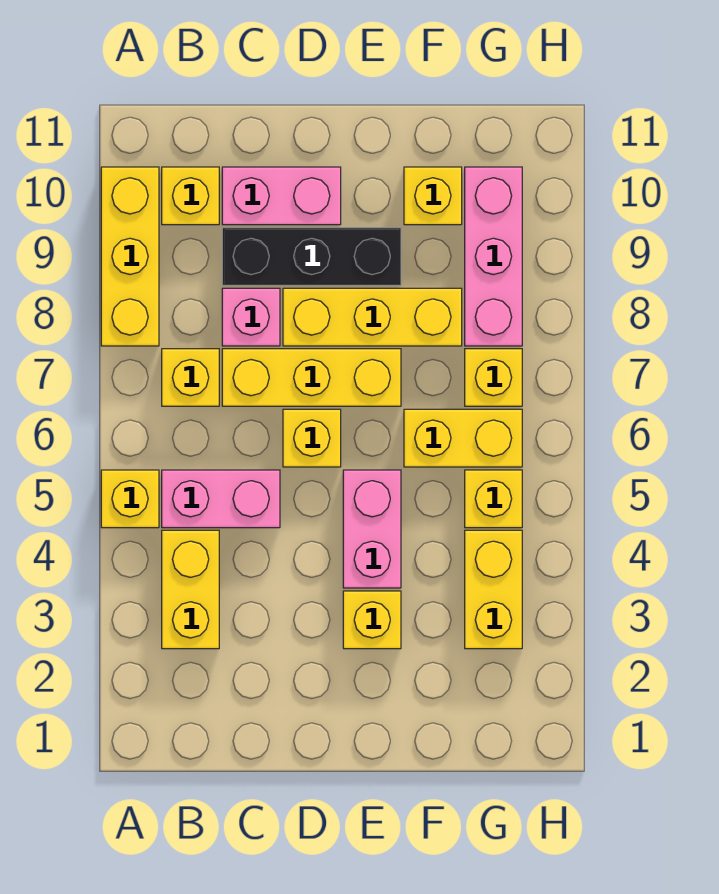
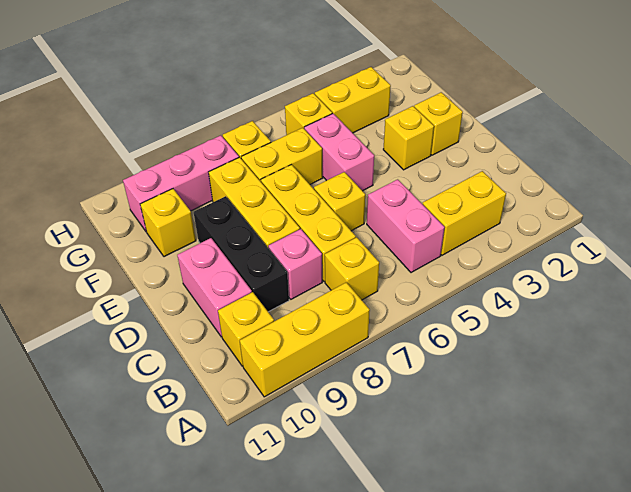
yellow 1x1 brick [101,470,159,528] -> yellow 1x1 brick moved to [414,92,463,155]
pink 1x2 brick [343,470,401,588] -> pink 1x2 brick turned to [304,114,374,191]
yellow 1x2 brick [404,409,522,467] -> yellow 1x2 brick turned to [241,128,323,184]

